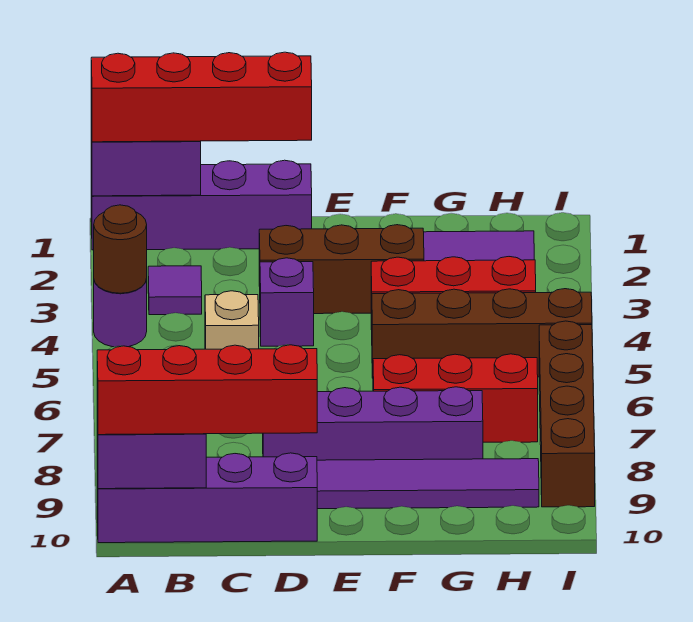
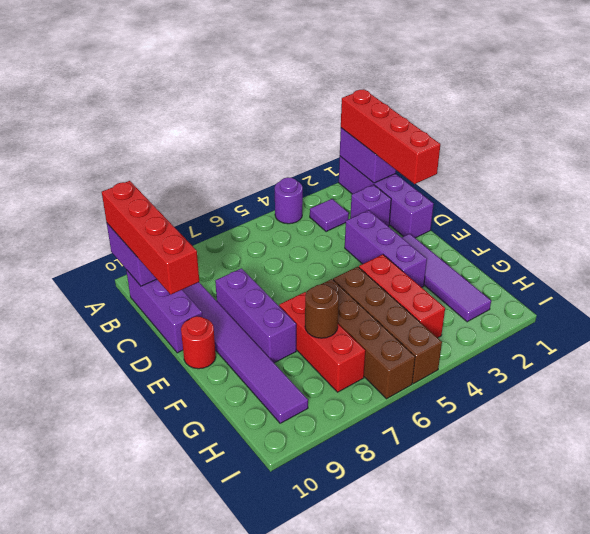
brown 1x1 round brick [94,205,147,293] -> brown 1x1 round brick moved to [305,284,339,338]
purple 1x4 brick [97,453,317,543] -> purple 1x3 brick [126,270,202,353]
tan 1x1 brick [205,291,259,349] -> none
brown 1x3 brick [259,225,424,314] -> purple 1x3 brick [345,210,427,287]
purple 1x1 brick [260,258,314,346] -> purple 1x1 brick moved to [350,185,391,226]
purple 1x4 brick [263,387,483,460] -> purple 1x3 brick [215,268,296,363]
none -> red 1x1 round brick [181,316,216,369]
brown 1x4 brick [539,321,595,507] -> brown 1x4 brick turned to [322,279,415,399]

